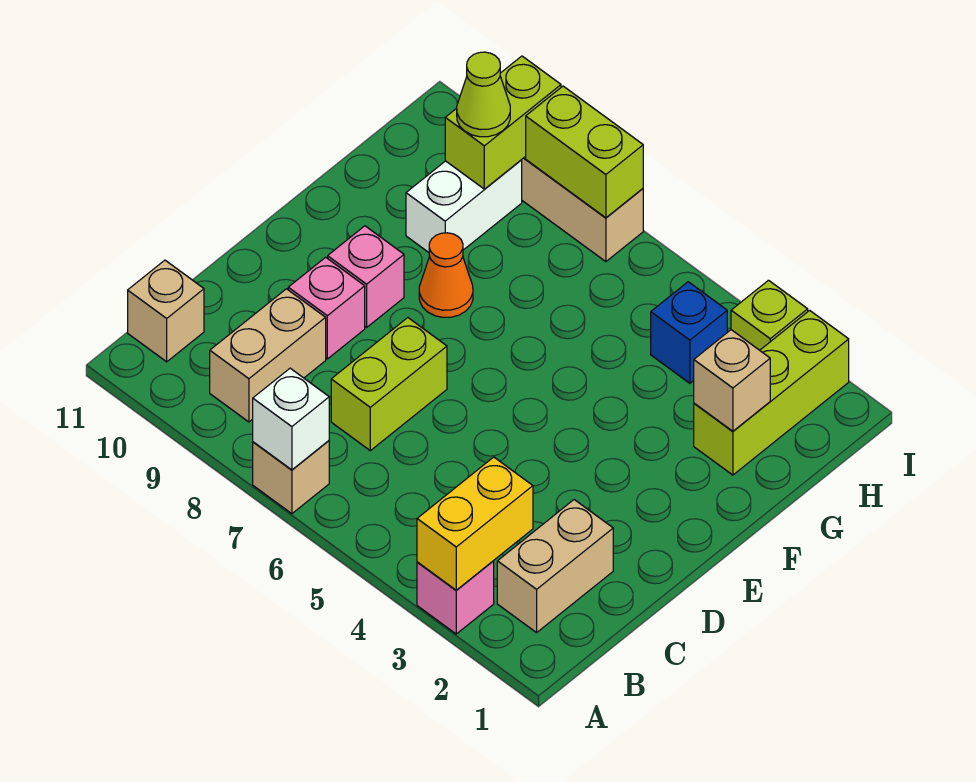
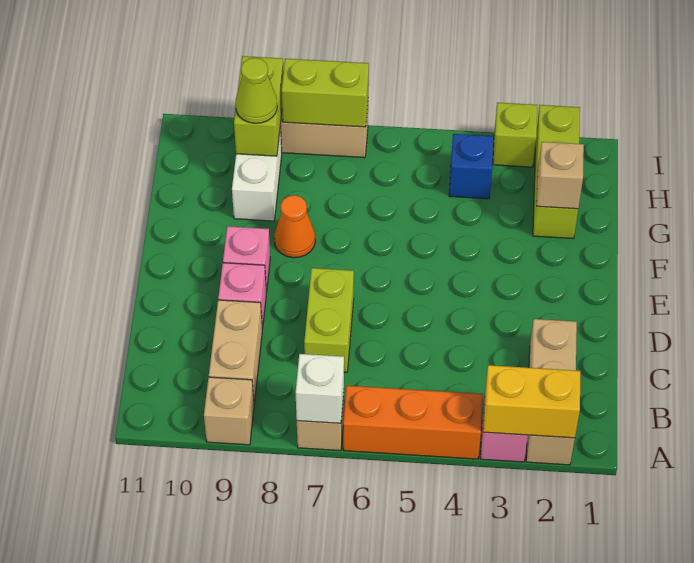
yellow 1x2 brick [417,457,533,590] -> yellow 1x2 brick turned to [483,365,580,438]
none -> orange 1x3 brick [343,386,483,459]
tan 1x2 brick [497,500,613,633] -> tan 1x3 brick [526,319,577,465]
tan 1x1 brick [128,260,204,362] -> tan 1x1 brick moved to [204,377,254,445]

